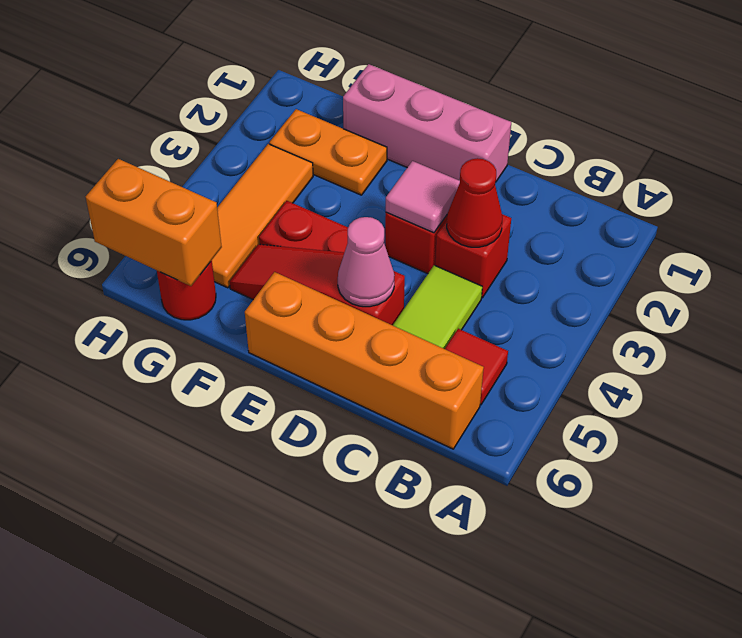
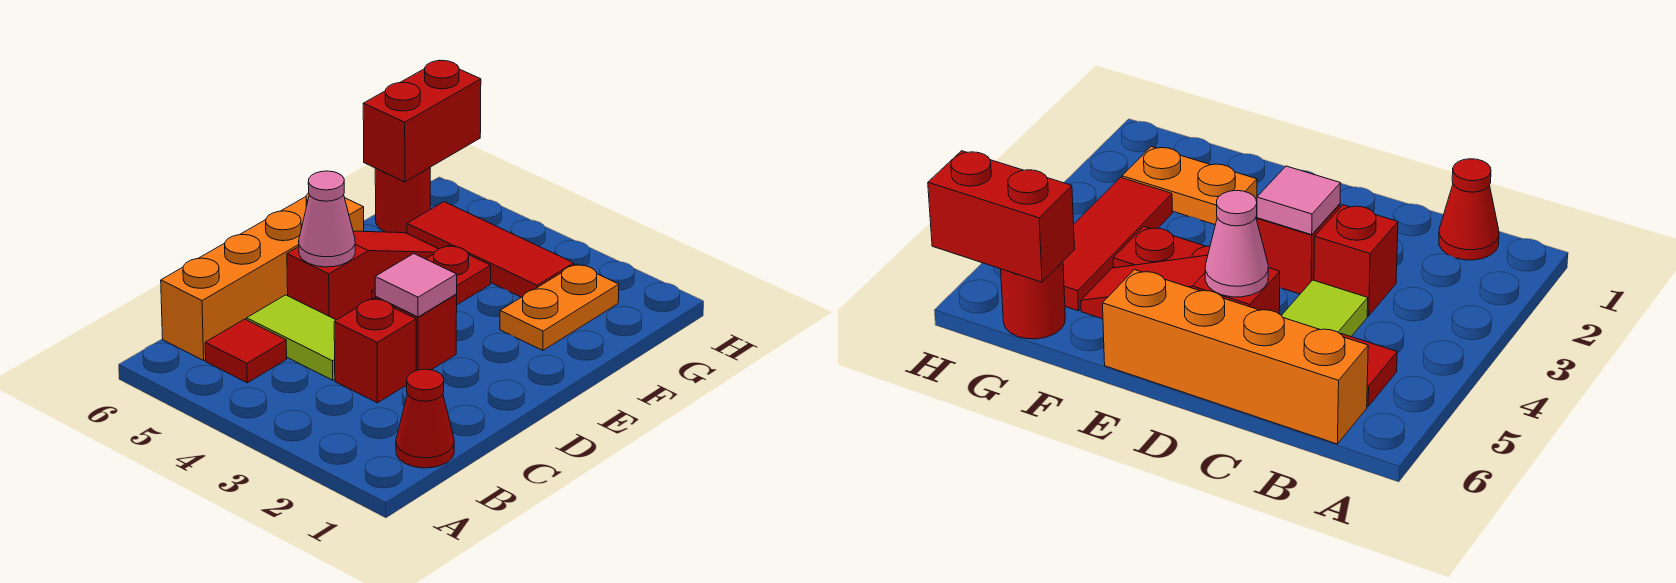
red 1x1 cone [447,158,502,247] -> red 1x1 cone moved to [396,369,454,468]
pink 1x3 brick [343,64,511,181] -> none
orange 1x3 tile [212,144,313,288] -> red 1x3 tile [407,202,574,297]
orange 1x2 brick [86,159,222,286] -> red 1x2 brick [363,60,481,182]

